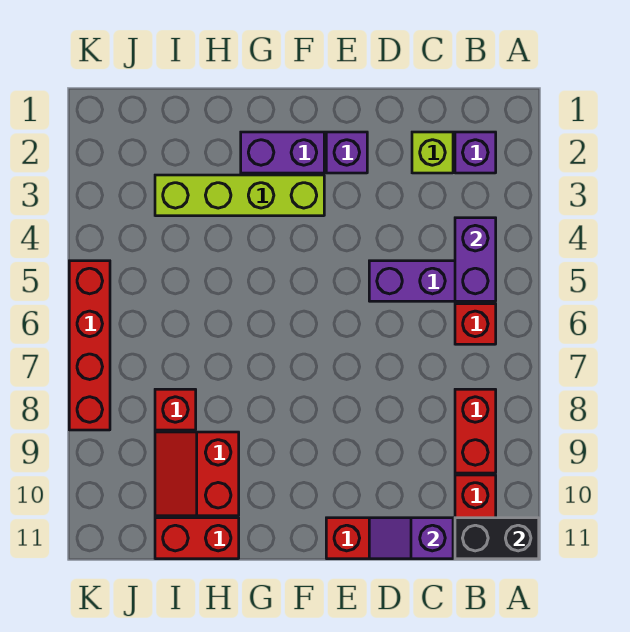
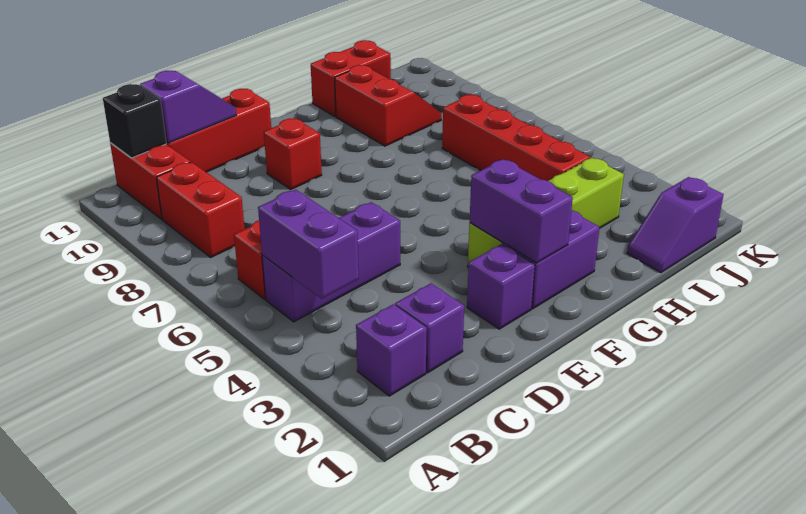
black 1x2 brick [455,518,539,559] -> black 1x1 brick [103,84,167,158]
lime 1x1 brick [412,132,453,173] -> purple 1x1 brick [395,283,464,373]
none -> purple 1x2 brick [470,159,573,263]
none -> purple 1x2 slope [627,177,724,272]
red 1x1 brick [155,389,196,430] -> red 1x1 brick moved to [264,119,322,189]
red 1x4 brick [69,261,110,430] -> red 1x4 brick moved to [442,95,590,181]

